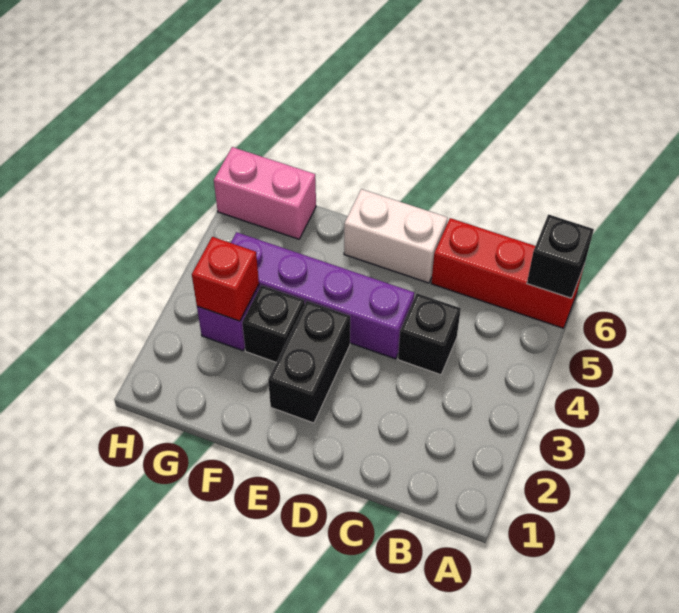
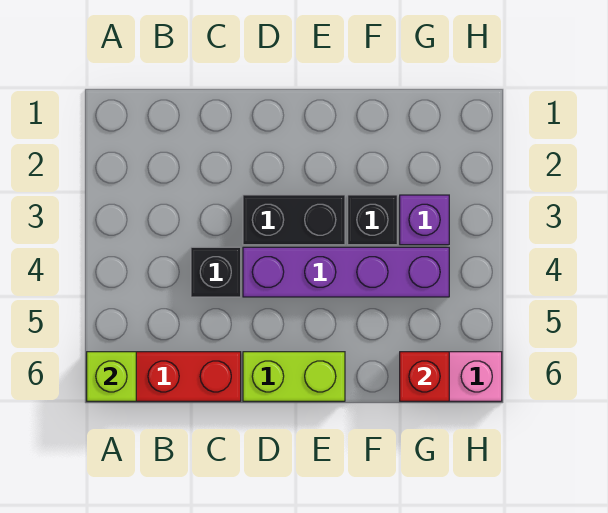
black 1x1 brick [527,214,594,298] -> lime 1x1 brick [87,352,136,401]
white 1x2 brick [344,189,448,283] -> lime 1x2 brick [243,352,345,401]
black 1x2 brick [268,301,350,423] -> black 1x2 brick turned to [243,195,345,245]
red 1x1 brick [192,237,259,321] -> red 1x1 brick moved to [400,352,449,401]

